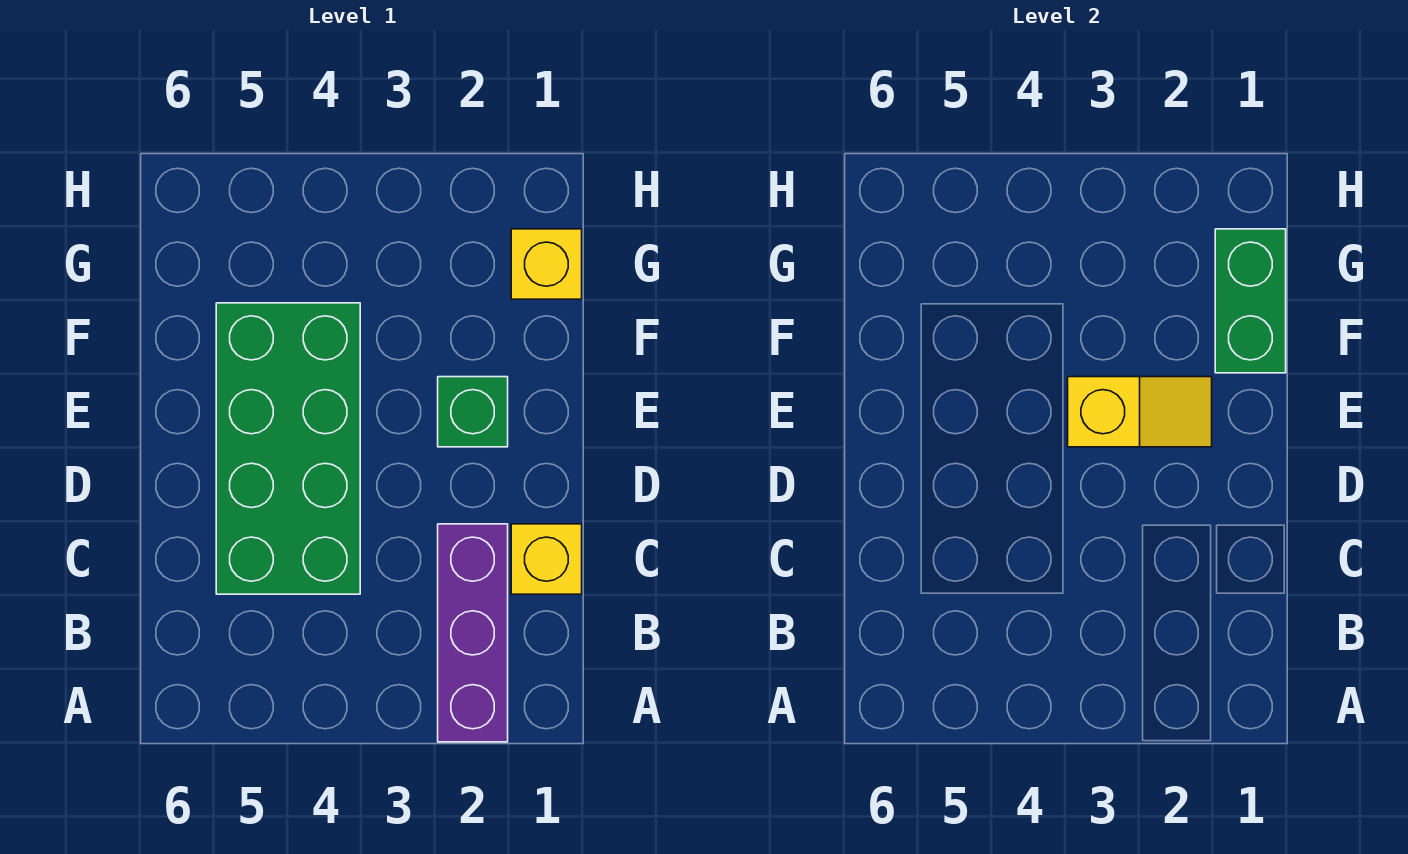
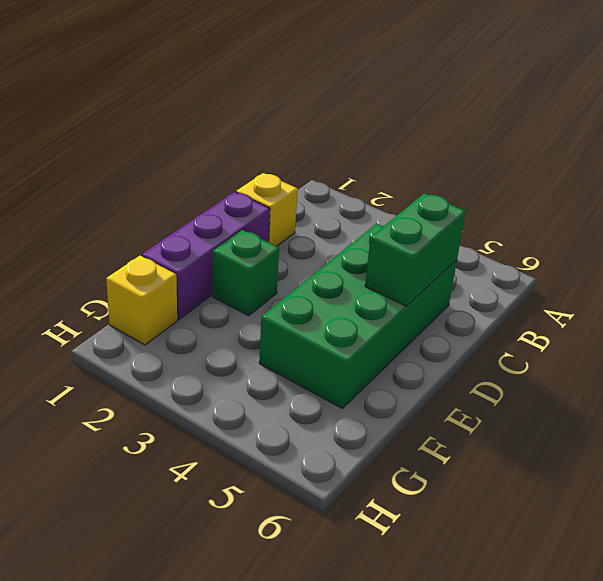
purple 1x3 brick [438,524,508,742] -> purple 1x3 brick moved to [142,192,270,320]
yellow 1x2 slope [1068,377,1212,447] -> none
green 1x2 brick [1215,229,1286,373] -> green 1x2 brick moved to [365,193,466,306]

